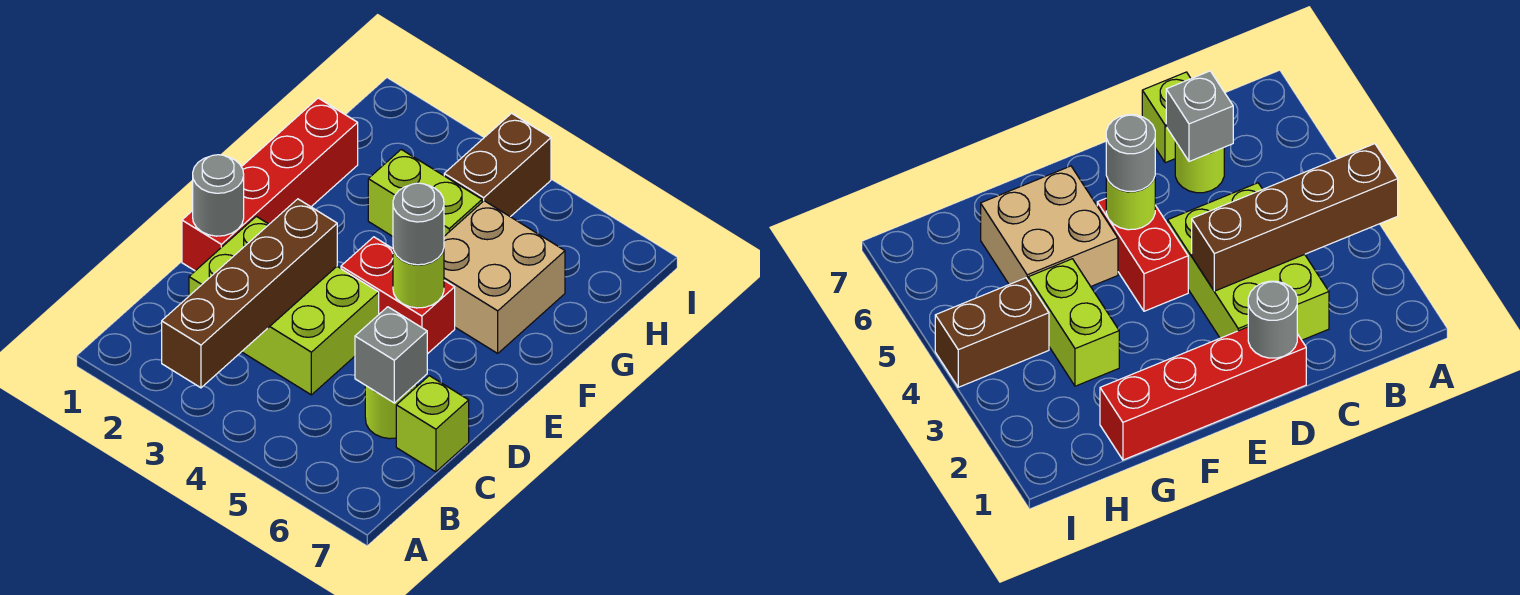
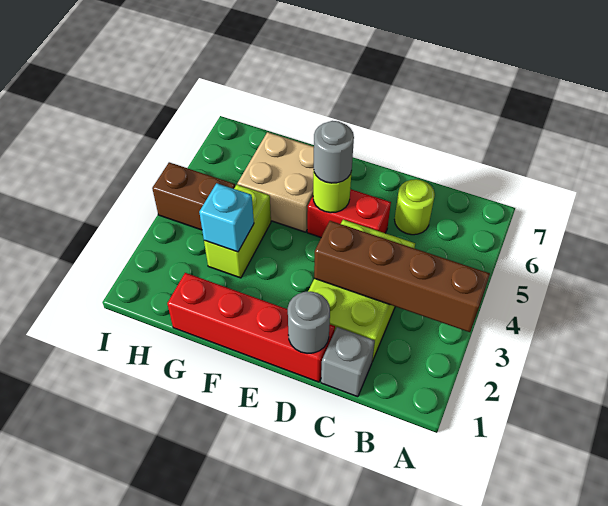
grey 1x1 brick [355,307,427,403] -> grey 1x1 brick moved to [321,327,375,397]
lime 1x1 brick [396,376,469,472] -> none
red 1x2 brick [341,237,455,354] -> red 1x2 brick turned to [307,189,391,237]
none -> cyan 1x1 brick [199,183,254,252]

